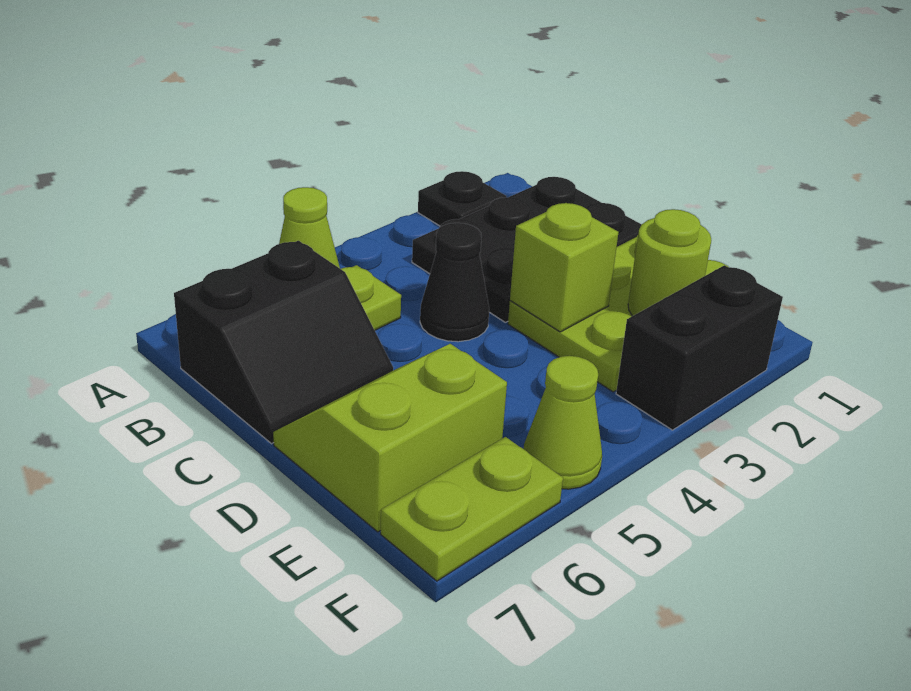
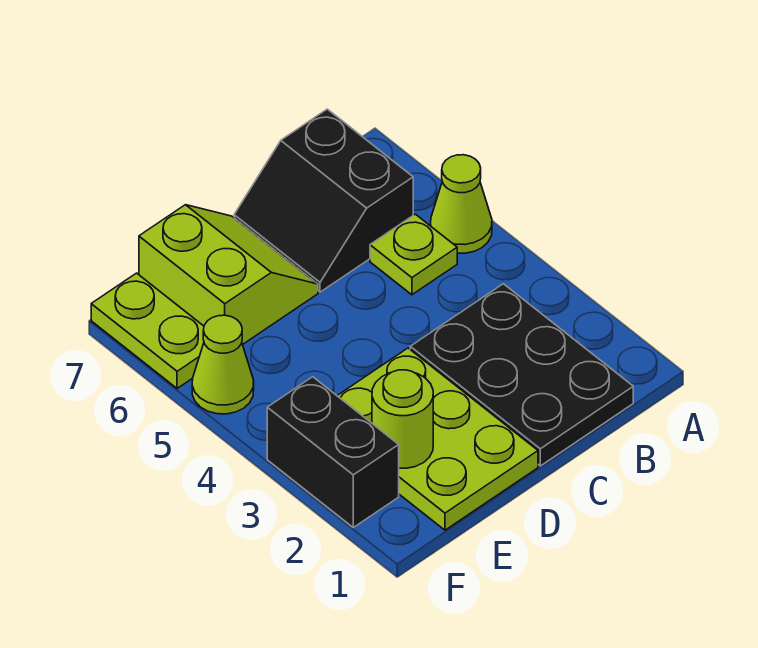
black 1x1 plate [418,171,506,226] -> none
black 1x1 cone [420,223,489,342] -> none
lime 1x1 brick [510,203,618,332] -> none

